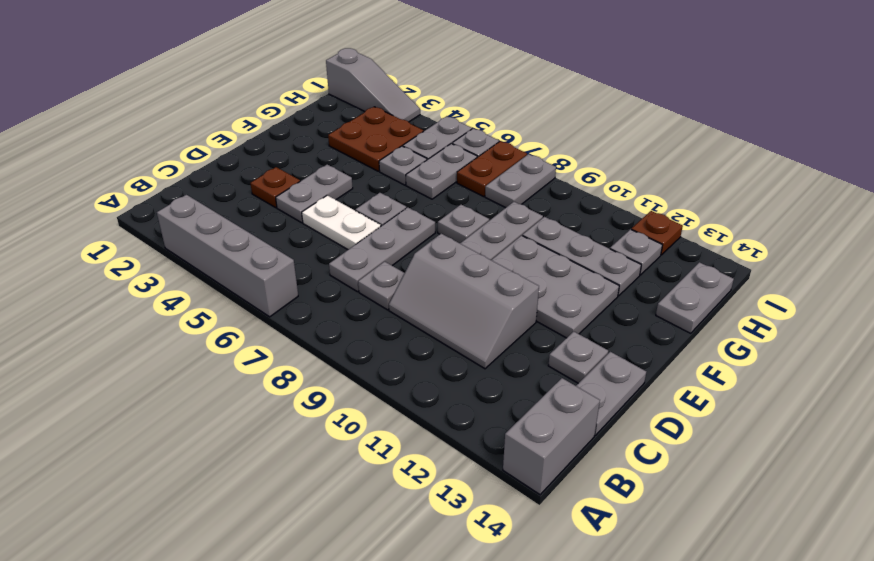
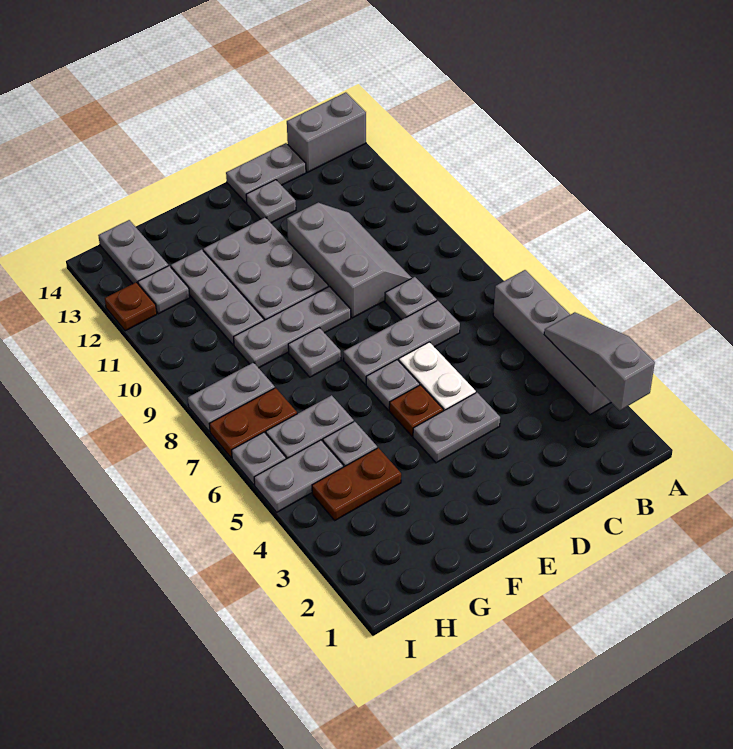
brown 1x1 plate [250,167,300,208] -> brown 1x1 plate moved to [389,385,443,436]
brown 2x2 plate [328,107,423,171] -> brown 1x2 plate [312,448,401,520]
grey 1x2 plate [656,262,734,333] -> grey 1x2 plate turned to [98,220,168,284]
grey 1x3 slope [326,48,420,122] -> grey 1x3 slope moved to [544,312,655,410]

